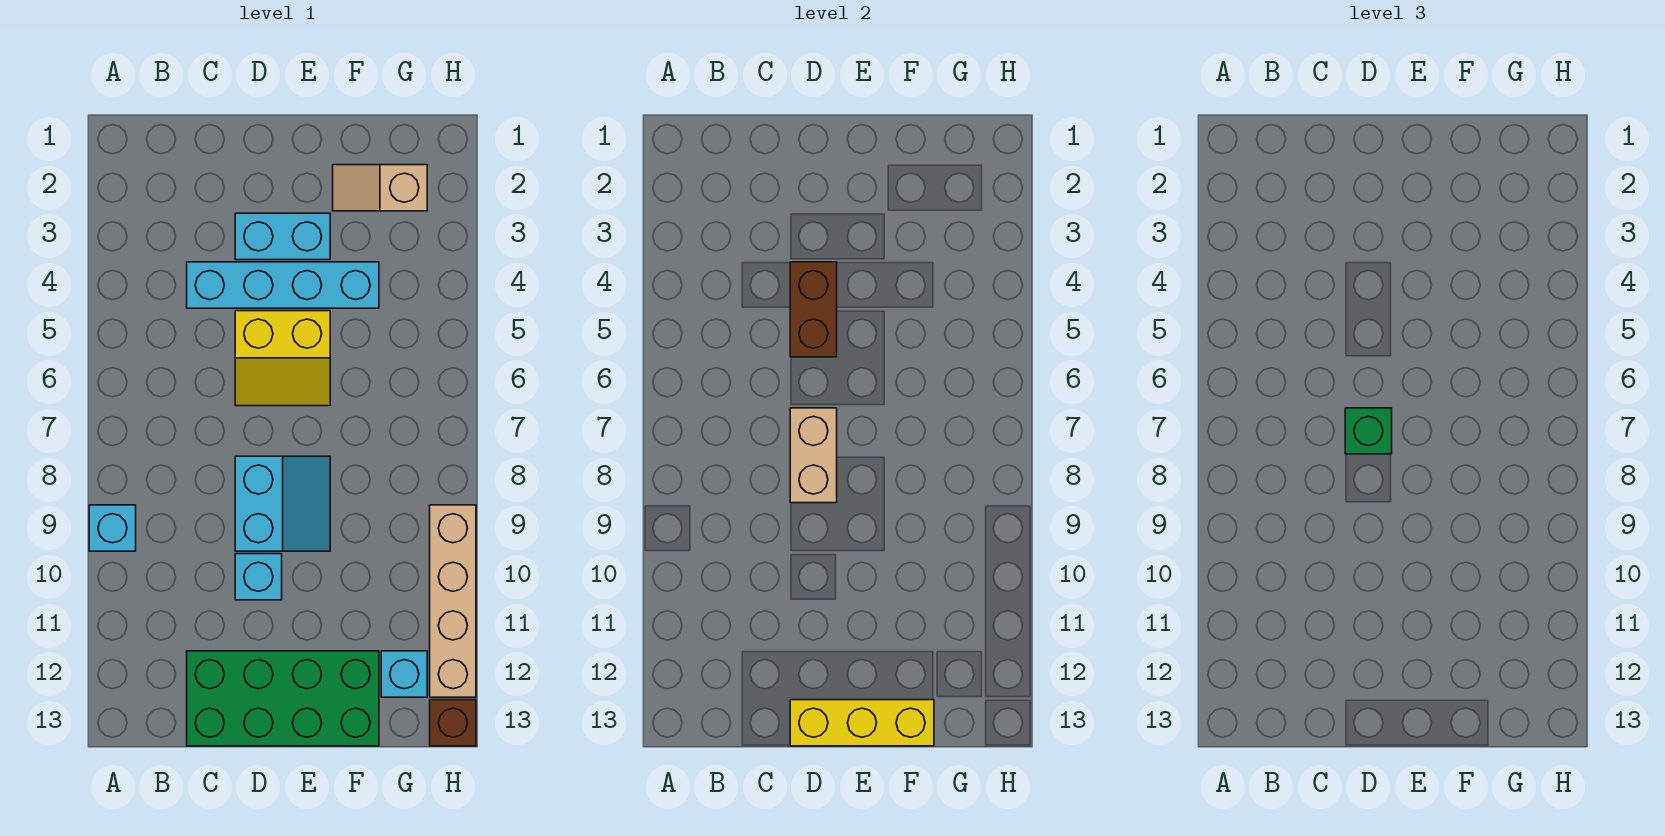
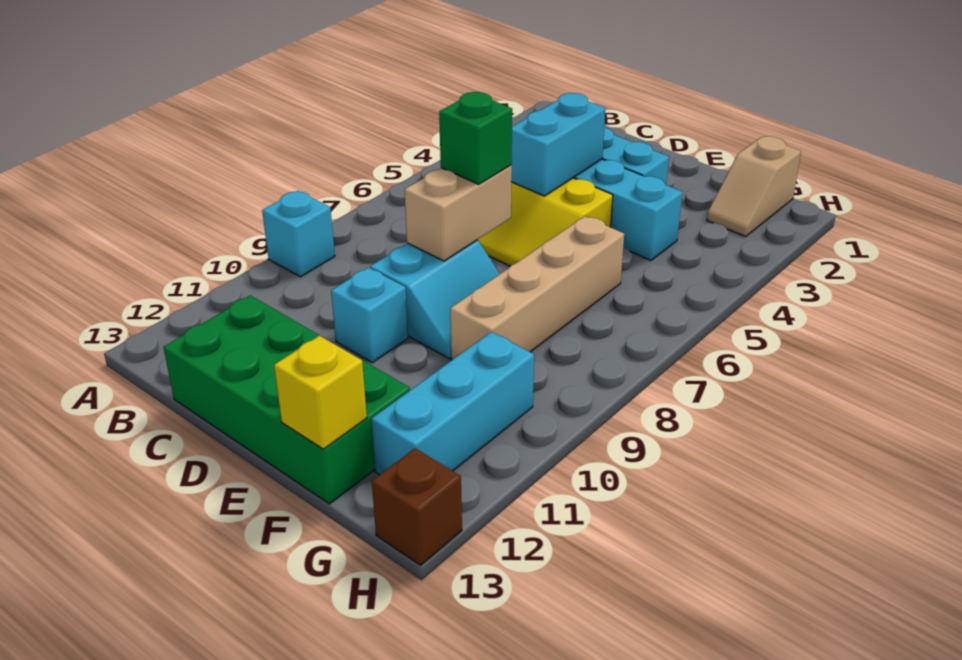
brown 1x2 brick [790,262,837,357] -> cyan 1x2 brick [511,93,605,196]
yellow 1x3 brick [790,700,934,746] -> yellow 1x1 brick [274,336,367,449]
tan 1x2 slope [333,165,427,211] -> tan 1x2 slope turned to [707,136,801,237]
cyan 1x1 brick [381,651,427,697] -> cyan 1x3 brick [371,332,534,475]
tan 1x4 brick [430,505,476,697] -> tan 1x4 brick moved to [450,216,624,360]

